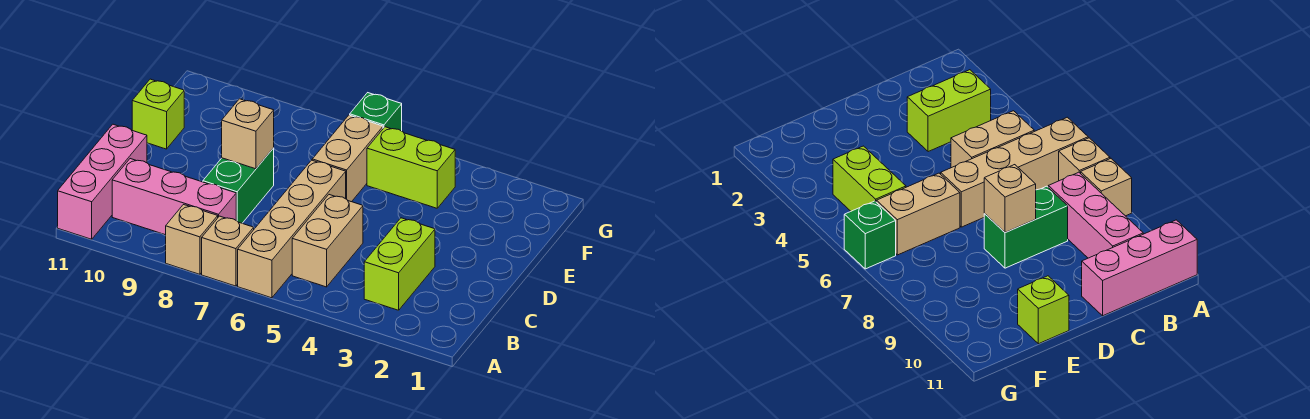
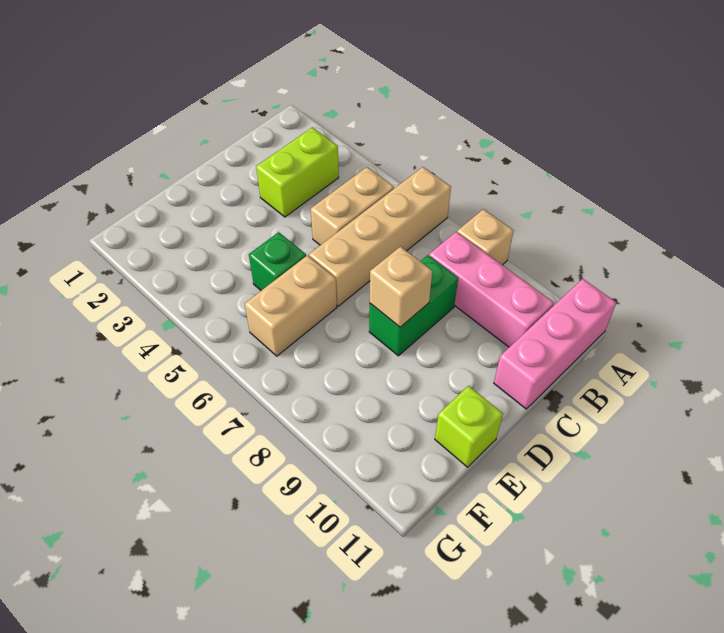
tan 1x1 brick [202,216,254,286] -> none
lime 1x2 brick [367,127,455,208] -> none
green 1x1 brick [350,93,402,131] -> green 1x1 brick moved to [249,232,306,290]

